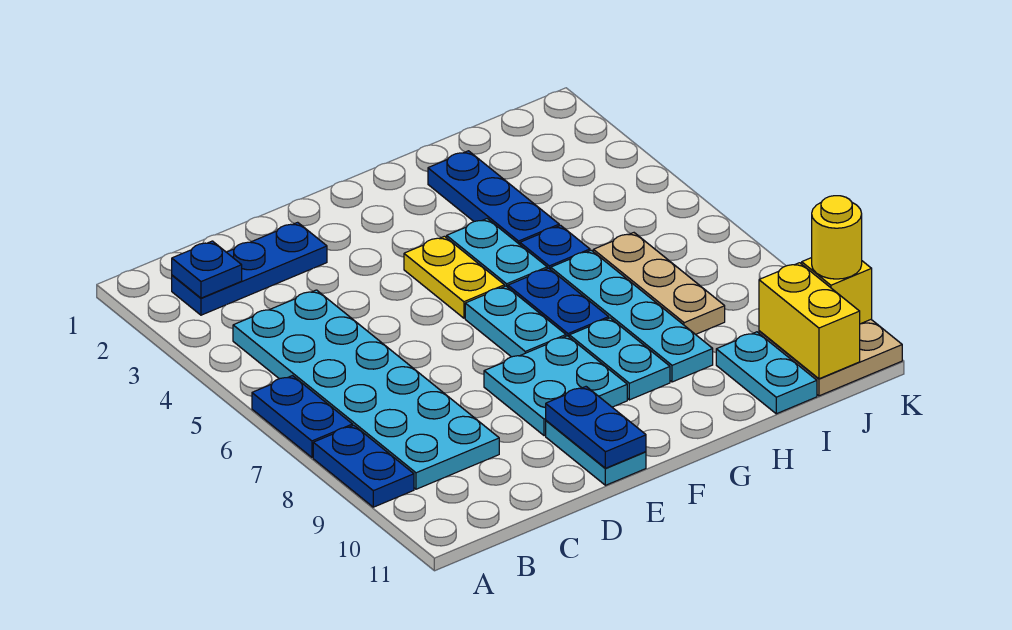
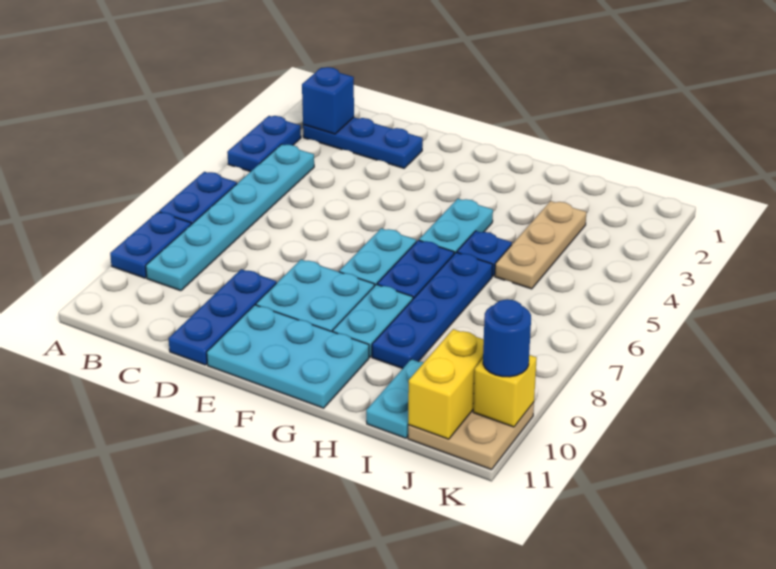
blue 1x1 plate [172,241,242,298] -> blue 1x1 brick [302,67,354,134]
cyan 2x6 plate [233,290,499,489] -> cyan 1x6 plate [146,144,314,291]
cyan 1x2 plate [546,421,646,485] -> cyan 2x3 plate [207,305,369,408]
blue 1x2 plate [546,387,646,468] -> blue 1x2 plate moved to [227,116,301,172]
yellow 1x2 plate [404,236,505,318] -> none
blue 1x3 plate [428,151,559,244] -> blue 1x3 plate moved to [169,269,276,365]
cyan 1x4 plate [551,250,713,382] -> blue 1x4 plate [372,252,493,369]
tan 1x3 plate [593,233,725,335] -> tan 1x3 plate moved to [495,201,586,289]
yellow 1x1 round brick [812,196,862,279] -> blue 1x1 round brick [483,299,531,377]

